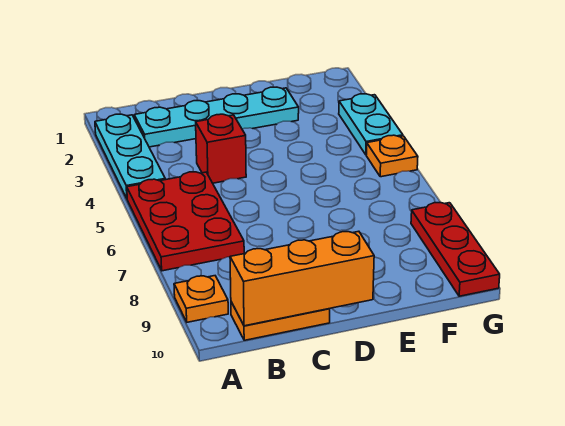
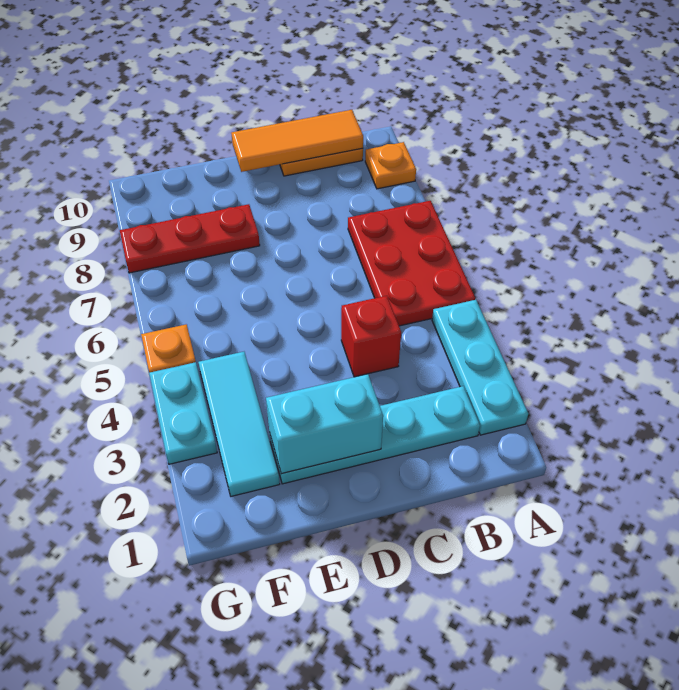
orange 1x3 brick [230,231,374,326] -> orange 1x3 tile [231,110,363,172]
none -> cyan 1x2 brick [266,374,383,474]
none -> cyan 1x3 tile [198,352,280,496]
red 1x3 plate [411,203,500,296] -> red 1x3 plate turned to [120,204,260,273]

